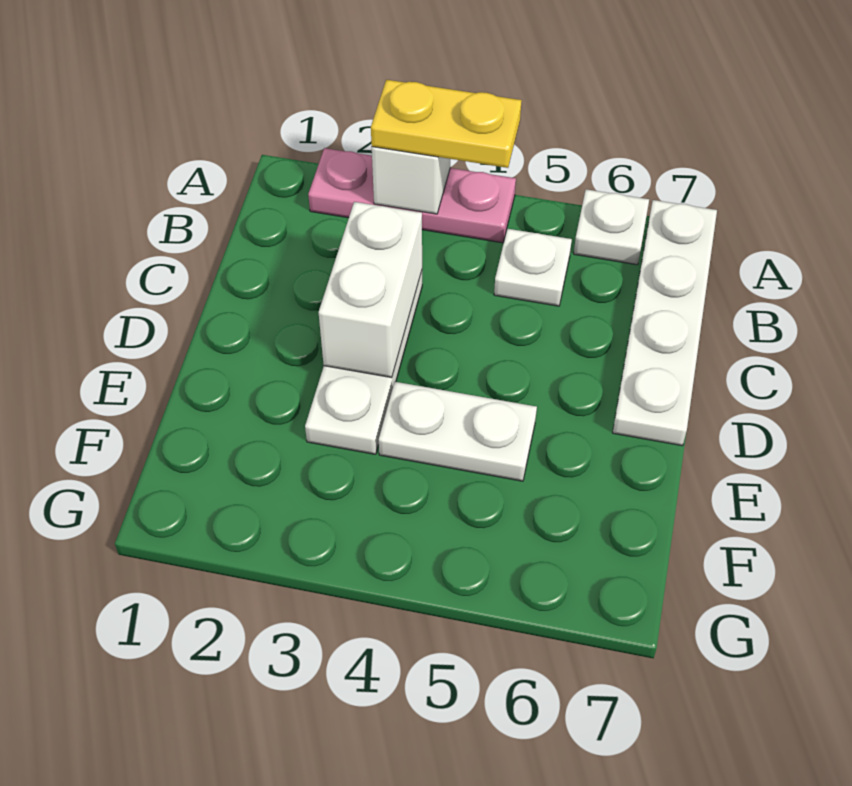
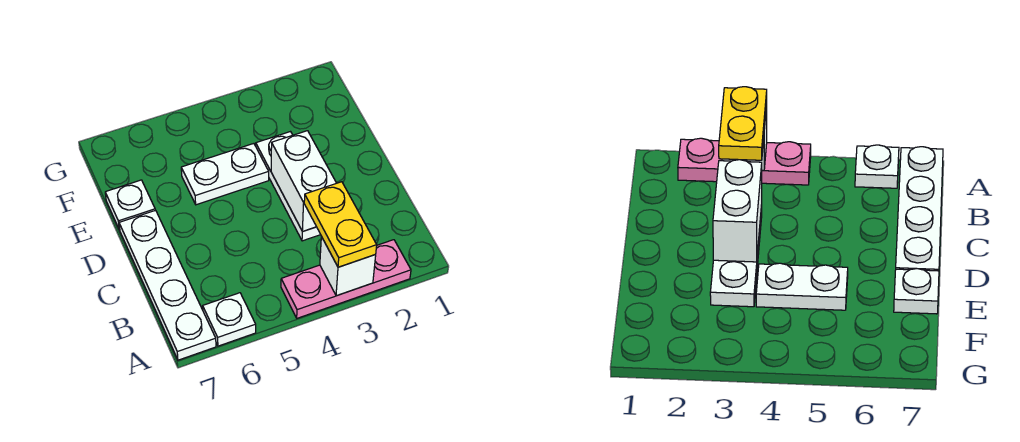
yellow 1x2 plate [371,80,522,168] -> yellow 1x2 plate turned to [304,182,377,267]
white 1x1 plate [494,229,572,306] -> white 1x1 plate moved to [105,180,155,230]

